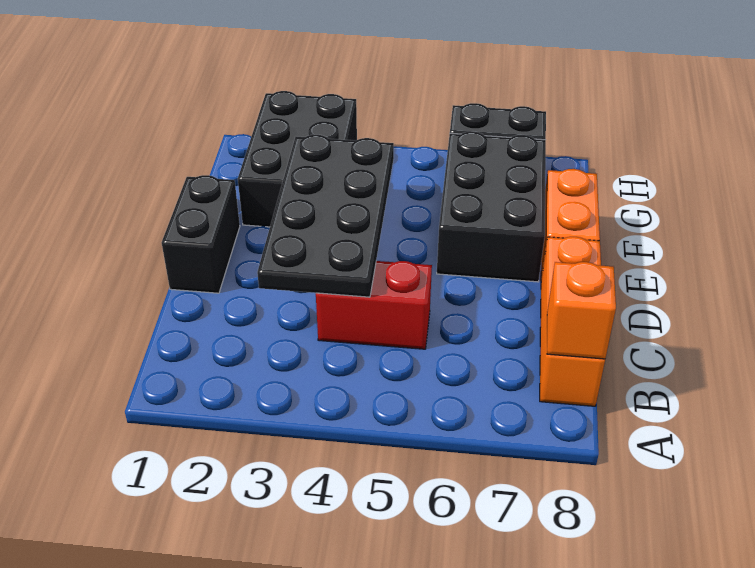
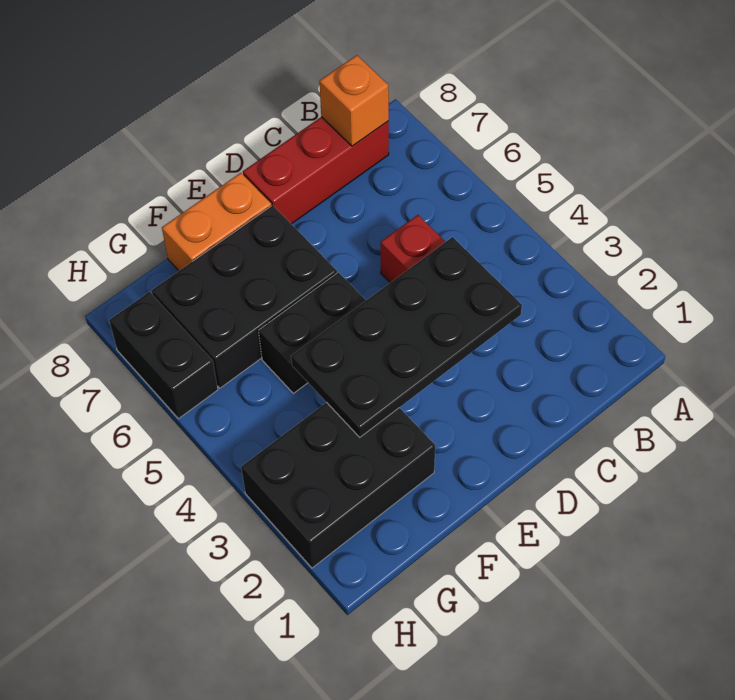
orange 1x3 brick [540,237,605,406] -> red 1x3 brick [243,117,389,224]
black 1x2 brick [162,175,240,293] -> black 1x2 brick moved to [259,272,366,393]

